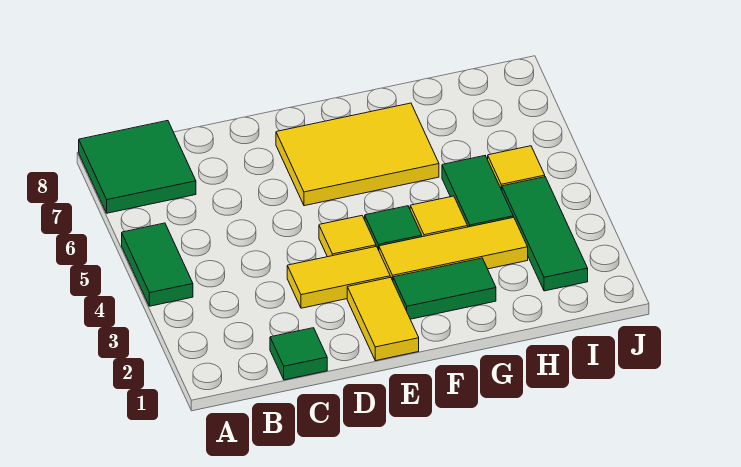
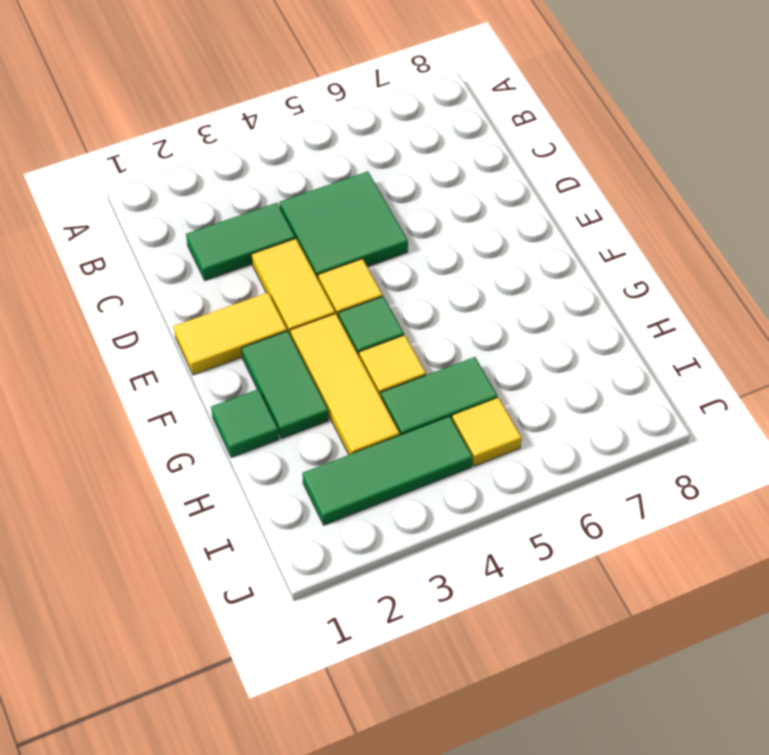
green 1x2 tile [122,223,193,306] -> green 1x2 tile moved to [186,203,295,281]
green 2x2 tile [79,121,196,213] -> green 2x2 tile moved to [279,171,408,279]
green 1x1 tile [270,328,327,380] -> green 1x1 tile moved to [211,389,279,458]
yellow 2x3 tile [276,103,439,206] -> none

